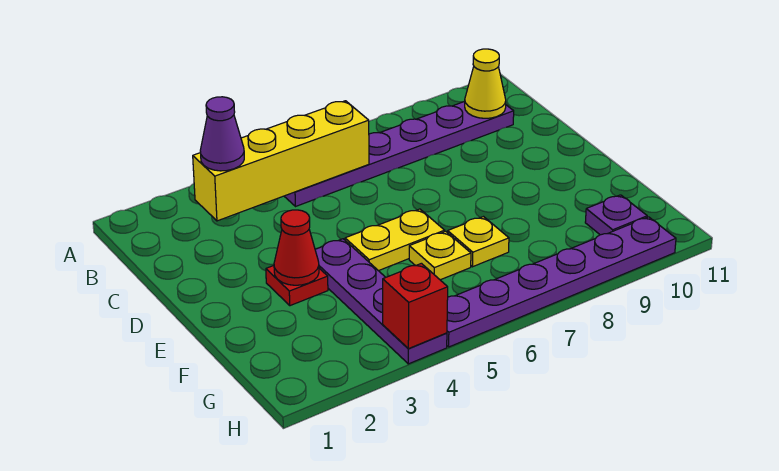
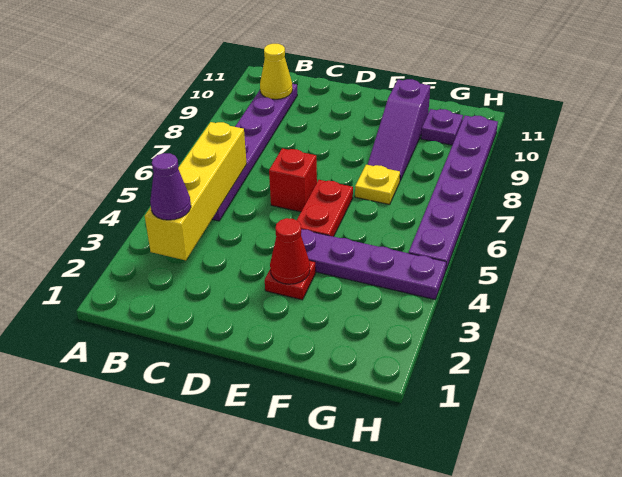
yellow 1x2 plate [345,209,445,271] -> red 1x2 plate [297,180,353,237]
yellow 1x1 plate [409,231,471,280] -> none
none -> purple 1x3 slope [368,79,430,181]
red 1x1 brick [383,263,448,349] -> red 1x1 brick moved to [269,148,317,212]

